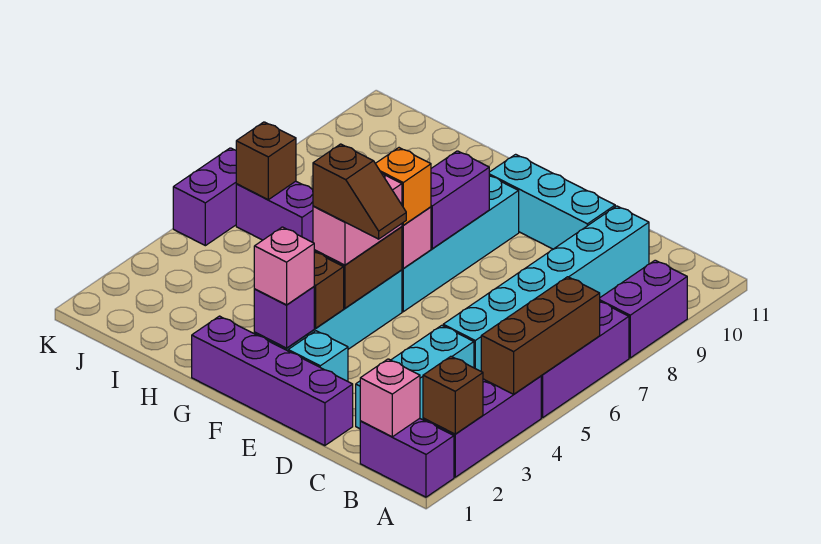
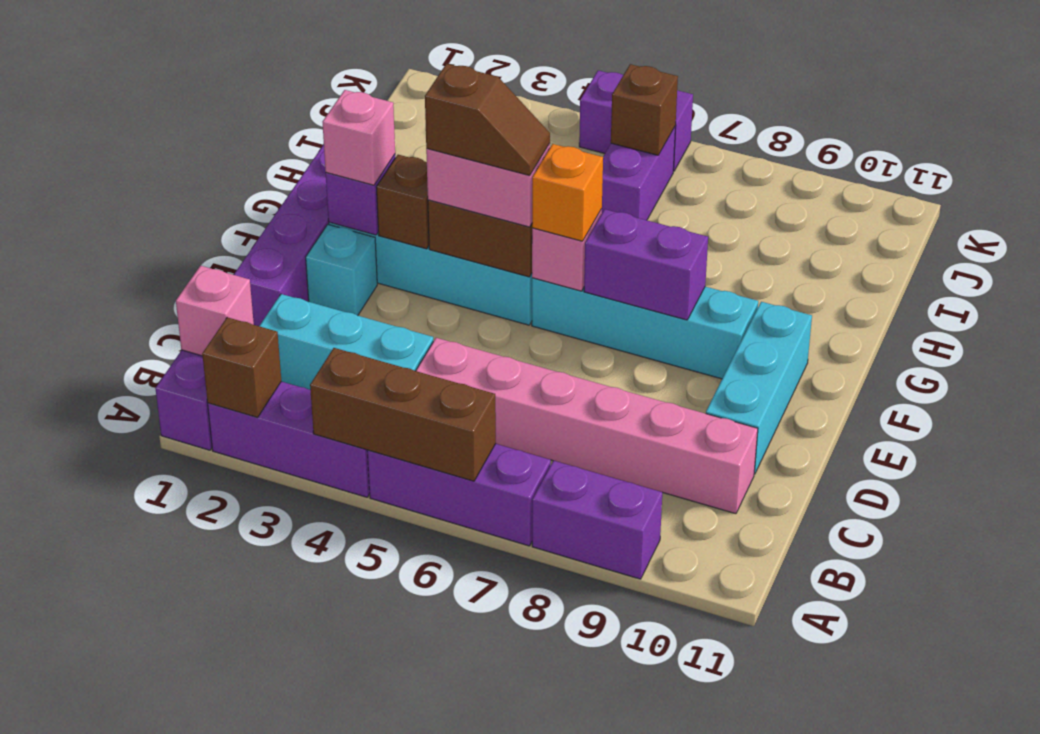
cyan 1x6 brick [443,206,649,371] -> pink 1x6 brick [416,338,758,514]
brown 1x2 slope [313,144,406,239] -> brown 1x2 slope turned to [425,64,550,176]

